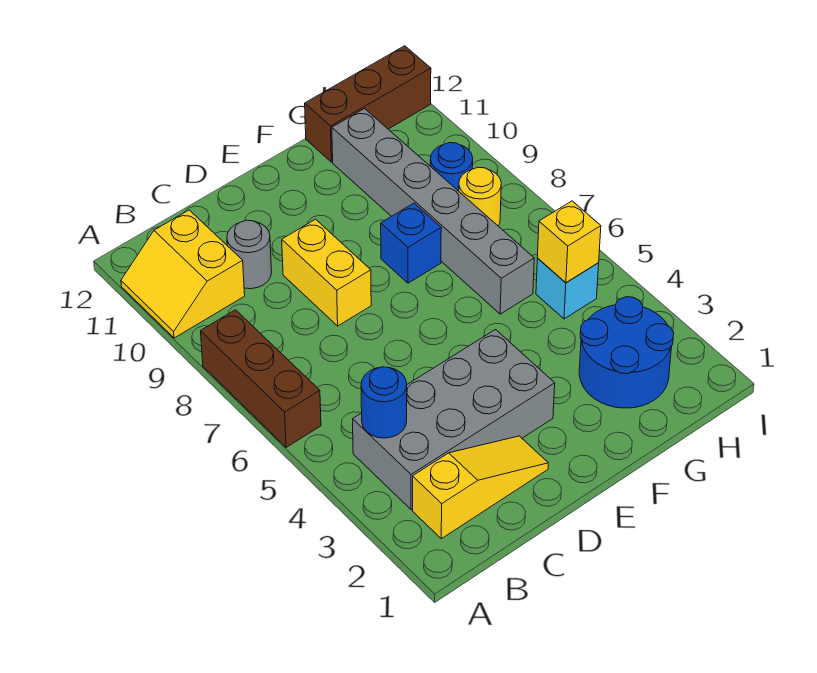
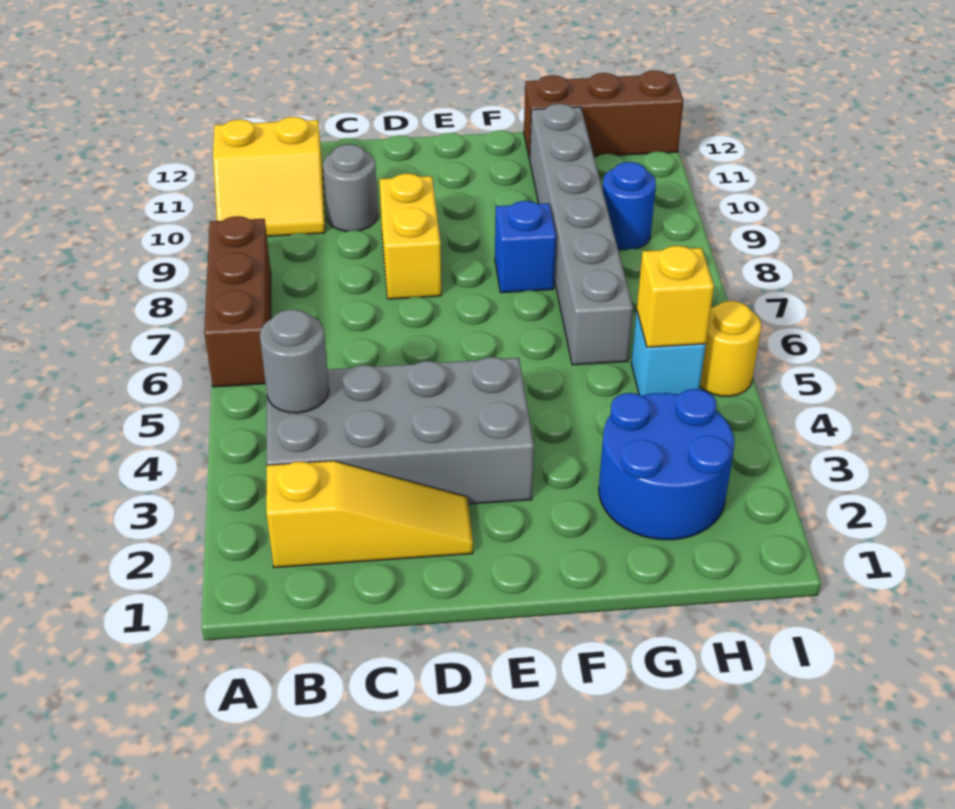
yellow 2x2 slope [121,210,245,338] -> yellow 2x2 slope turned to [213,117,325,236]
blue 1x1 round brick [361,367,407,438] -> grey 1x1 round brick [260,309,329,413]
yellow 1x1 round brick [459,167,501,226] -> yellow 1x1 round brick moved to [700,301,761,396]

